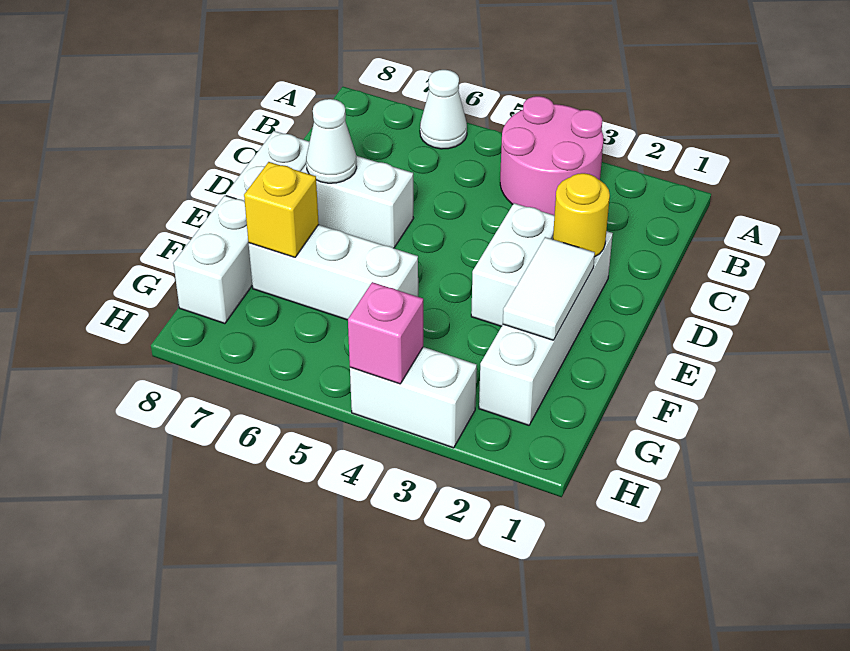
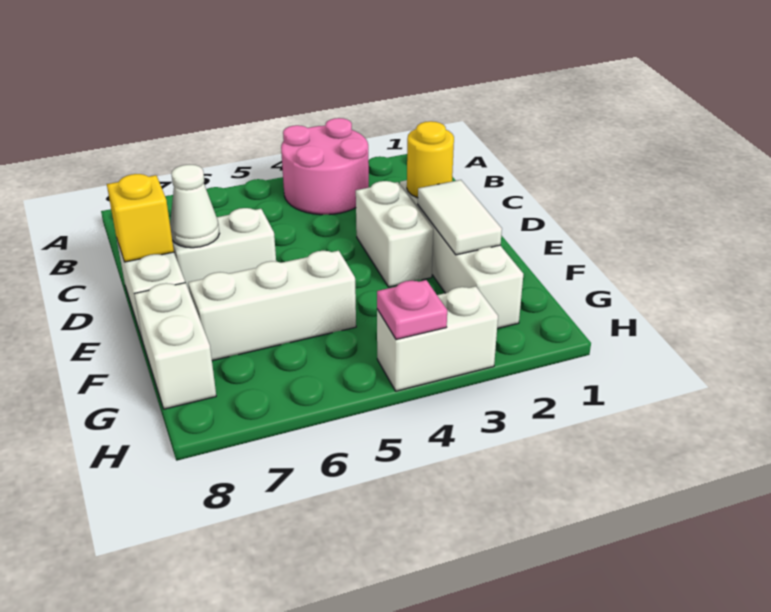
white 1x1 cone [420,70,467,149] -> none
yellow 1x1 brick [244,162,319,257] -> yellow 1x1 brick moved to [107,174,174,262]
pink 1x1 brick [348,282,423,384] -> pink 1x1 plate [377,280,447,340]

